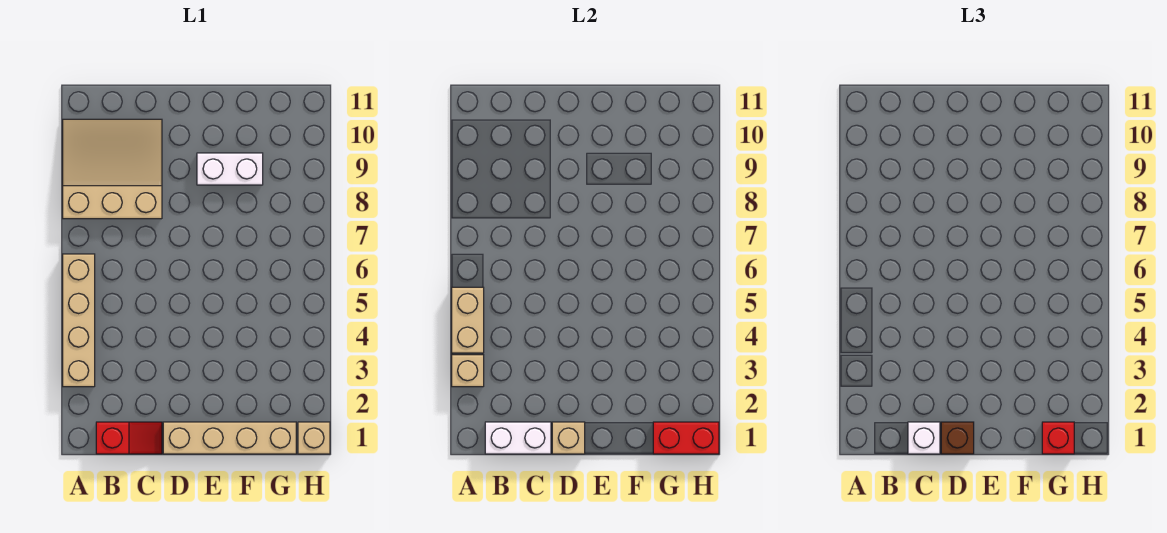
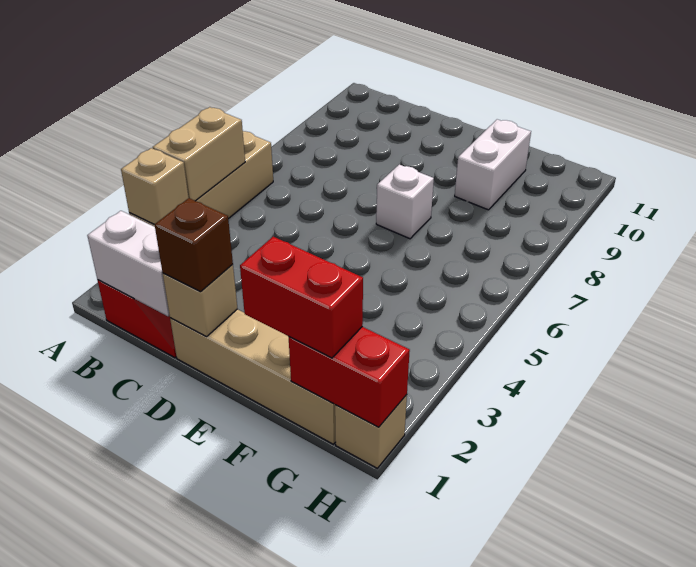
tan 3x3 slope [63,119,162,219] -> none
white 1x1 brick [908,422,940,454] -> white 1x1 brick moved to [376,164,434,239]
white 1x2 brick [197,153,263,185] -> white 1x2 brick turned to [455,119,531,210]
red 1x1 brick [1042,422,1074,454] -> red 1x2 brick [240,237,363,358]

